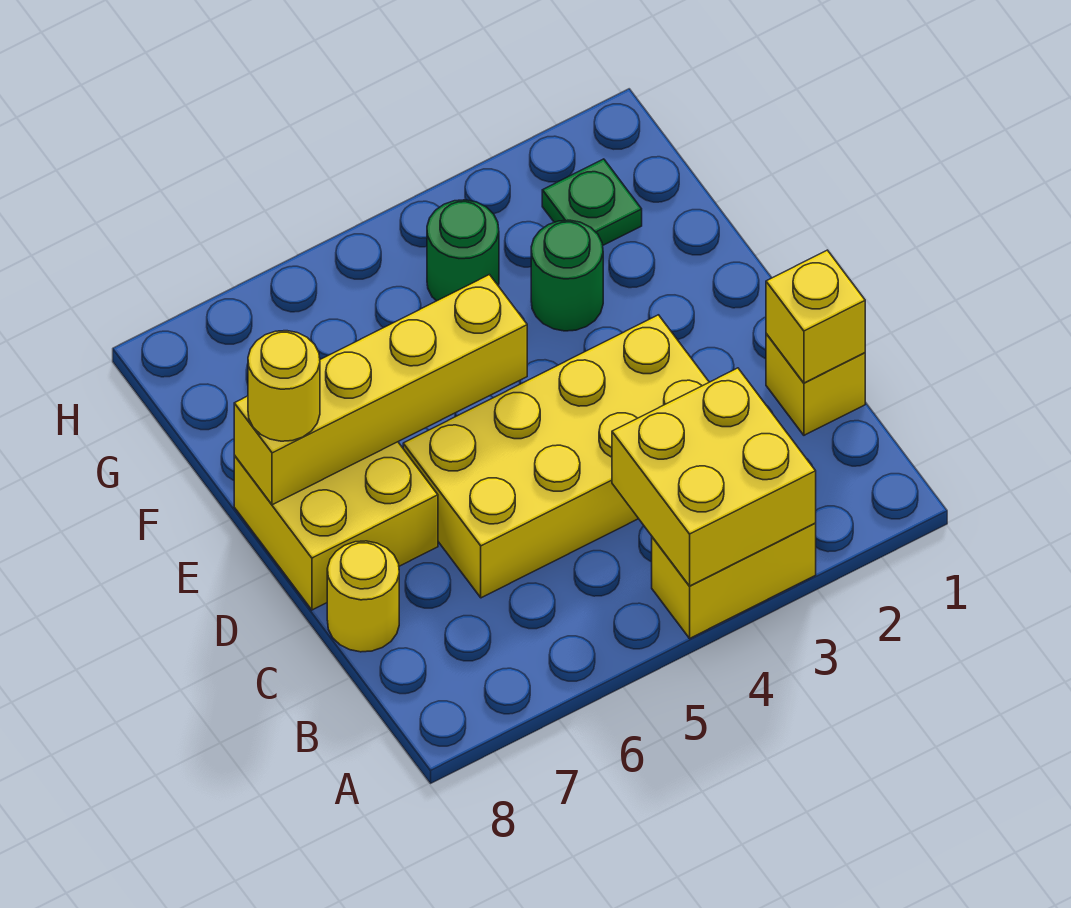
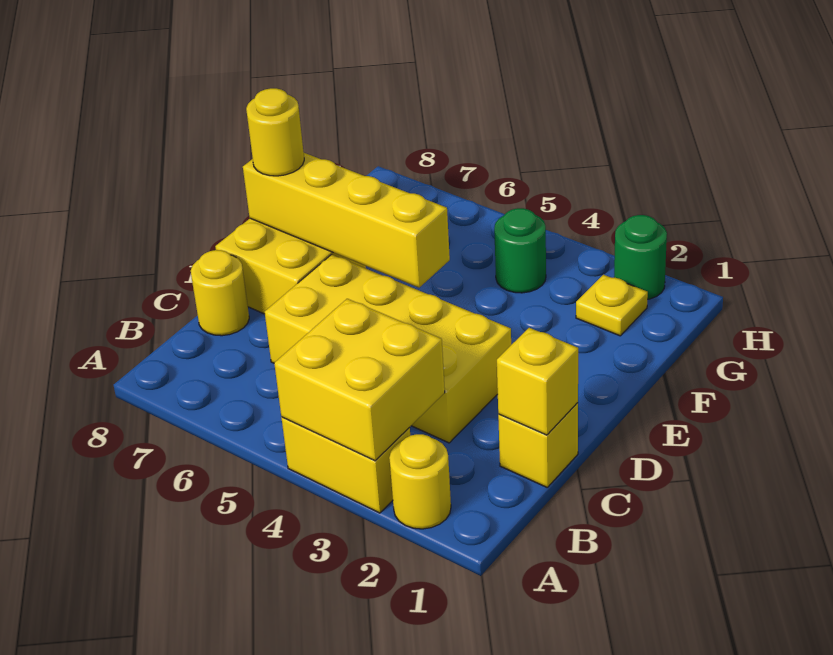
none -> yellow 1x1 round brick [389,434,451,529]
green 1x1 round brick [531,220,603,331] -> green 1x1 round brick moved to [614,215,667,299]
green 1x1 plate [542,159,642,245] -> yellow 1x1 plate [576,275,648,336]

